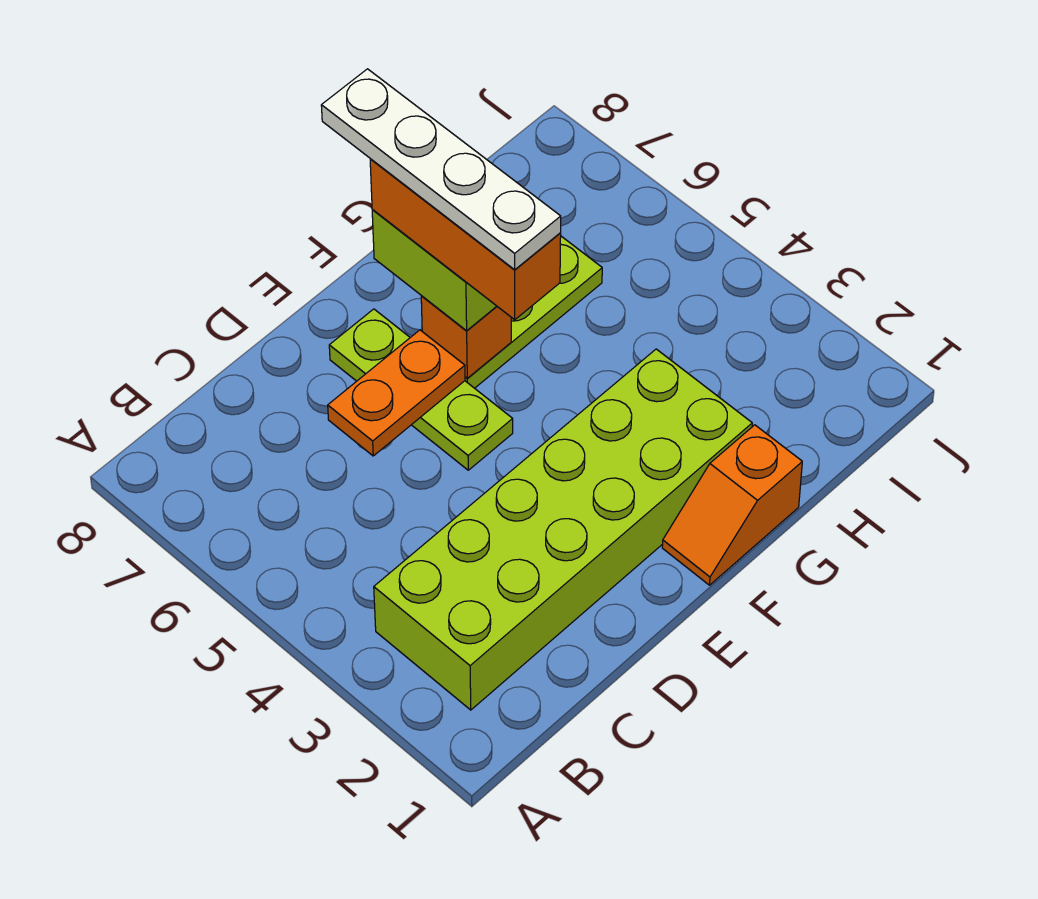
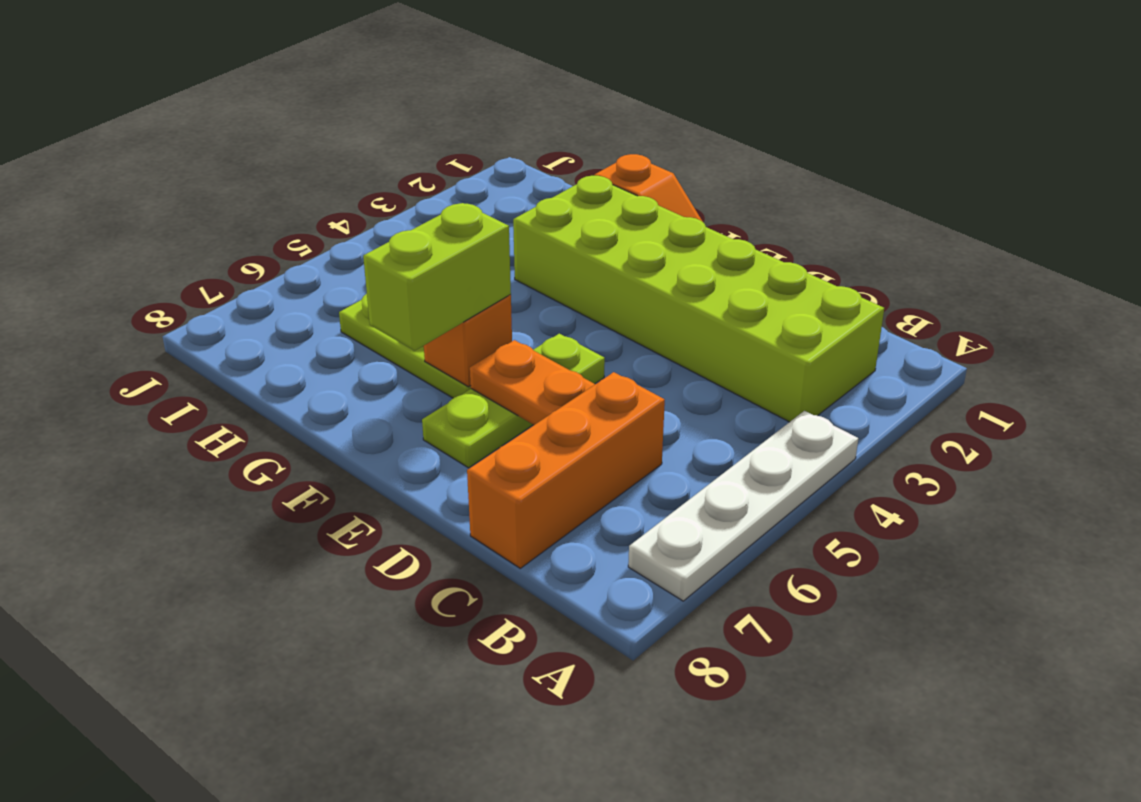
orange 1x3 brick [370,159,561,320] -> orange 1x3 brick moved to [467,372,665,568]
white 1x4 plate [321,69,561,270] -> white 1x4 plate moved to [628,411,858,601]

